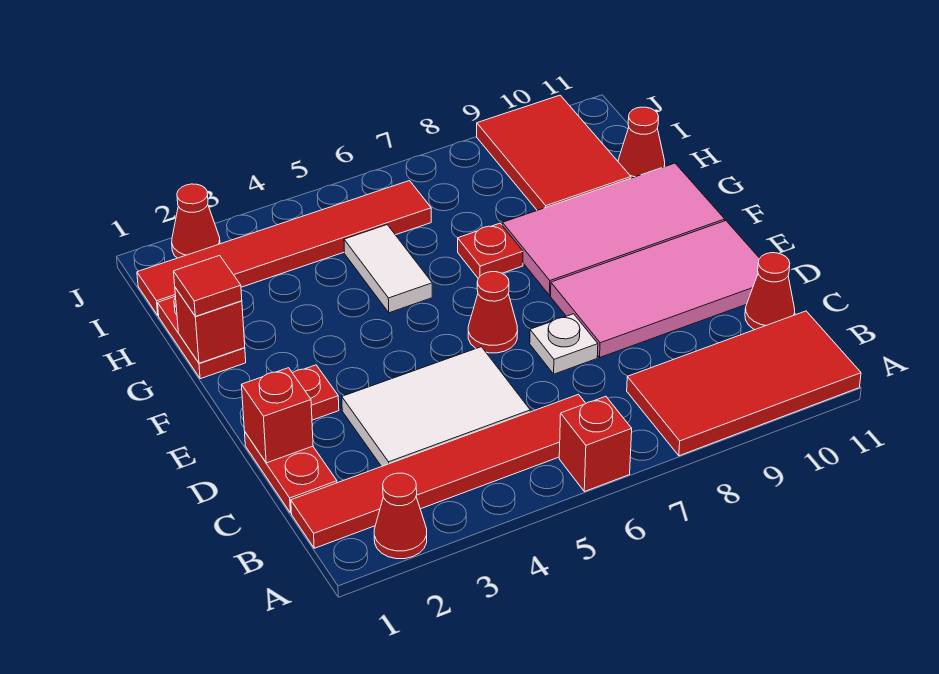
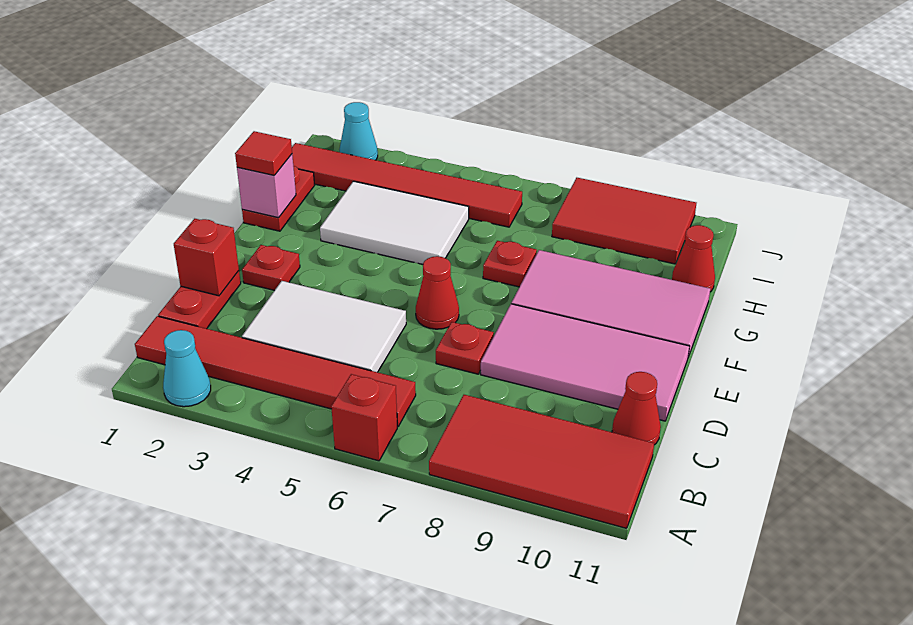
red 1x1 cone [374,473,427,559] -> cyan 1x1 cone [163,330,211,407]
white 1x1 plate [530,314,598,374] -> red 1x1 plate [436,322,494,374]
red 1x1 brick [175,288,245,363] -> pink 1x1 brick [237,154,296,218]
white 1x2 tile [344,225,432,313] -> white 2x3 tile [320,181,469,264]
red 2x3 tile [477,95,631,210] -> red 2x3 tile turned to [552,178,696,264]
red 1x1 cone [172,184,220,258] -> cyan 1x1 cone [339,102,378,160]

